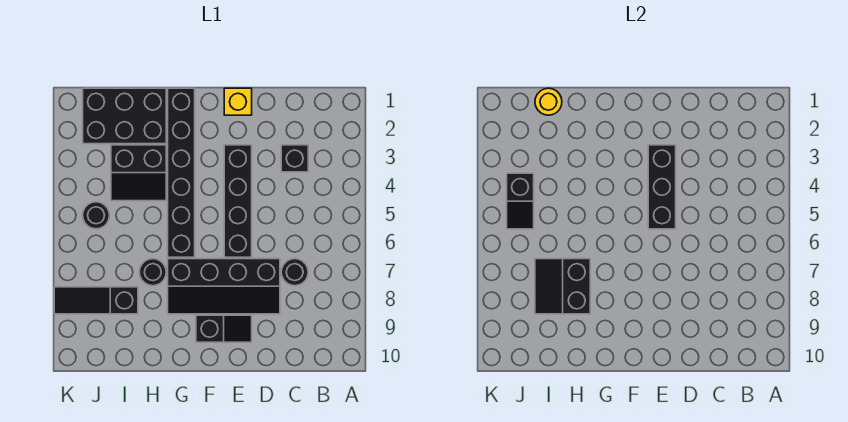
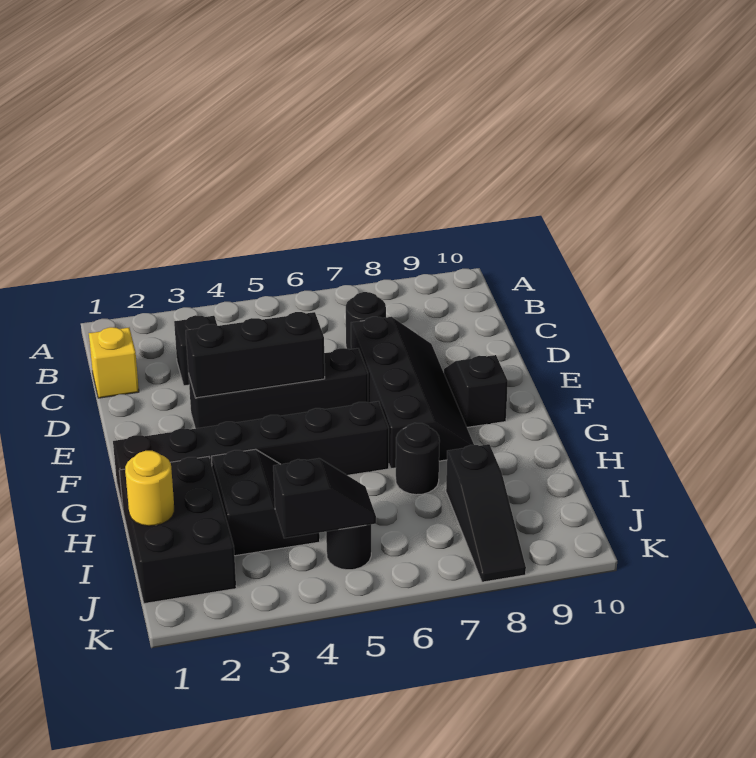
yellow 1x1 brick [224,88,252,115] -> yellow 1x1 brick moved to [89,327,139,398]
black 2x2 slope [535,259,590,314] -> none

